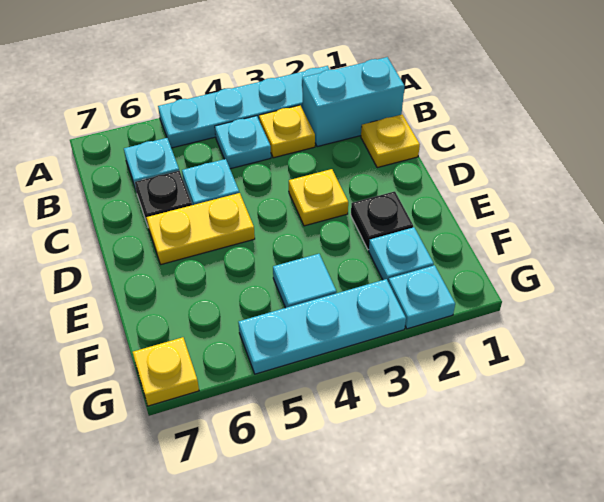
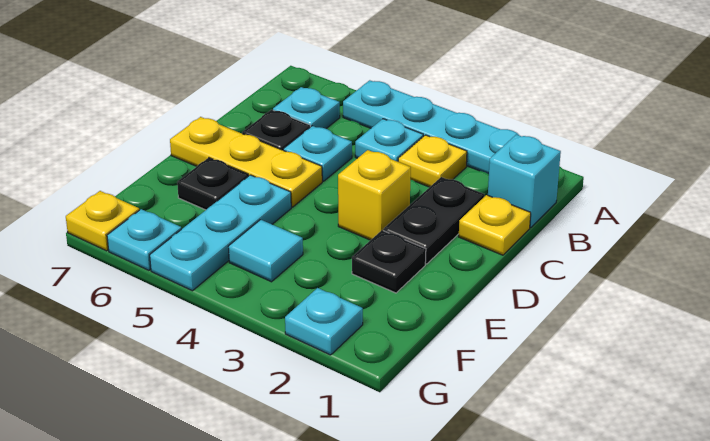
cyan 1x2 brick [303,57,404,147] -> cyan 1x1 brick [488,134,561,228]
none -> black 1x2 plate [383,177,484,264]
yellow 1x1 plate [289,169,348,226] -> yellow 1x1 brick [338,150,411,240]
yellow 1x2 plate [146,193,255,264] -> yellow 1x3 plate [170,117,322,207]
none -> black 1x1 plate [177,158,248,210]
cyan 1x1 plate [369,227,434,282] -> cyan 1x1 plate moved to [107,209,181,270]
cyan 1x3 plate [238,279,406,374] -> cyan 1x3 plate turned to [150,175,291,291]

